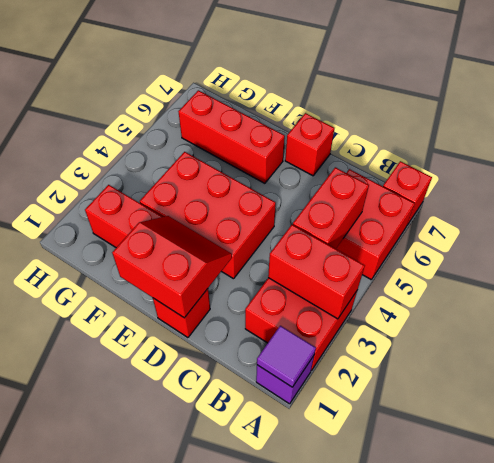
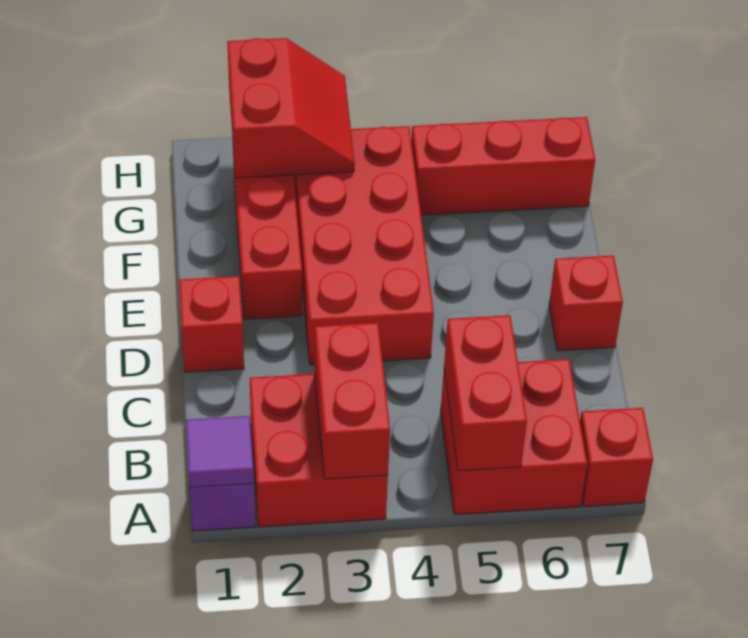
red 1x2 brick [293,167,369,249] -> red 1x2 brick turned to [444,315,527,471]
red 2x2 slope [112,216,232,318] -> red 2x2 slope moved to [227,38,355,178]
red 2x3 brick [140,152,276,279] -> red 2x4 brick [294,126,434,365]
red 1x3 brick [178,90,285,183] -> red 1x3 brick turned to [411,117,595,215]

